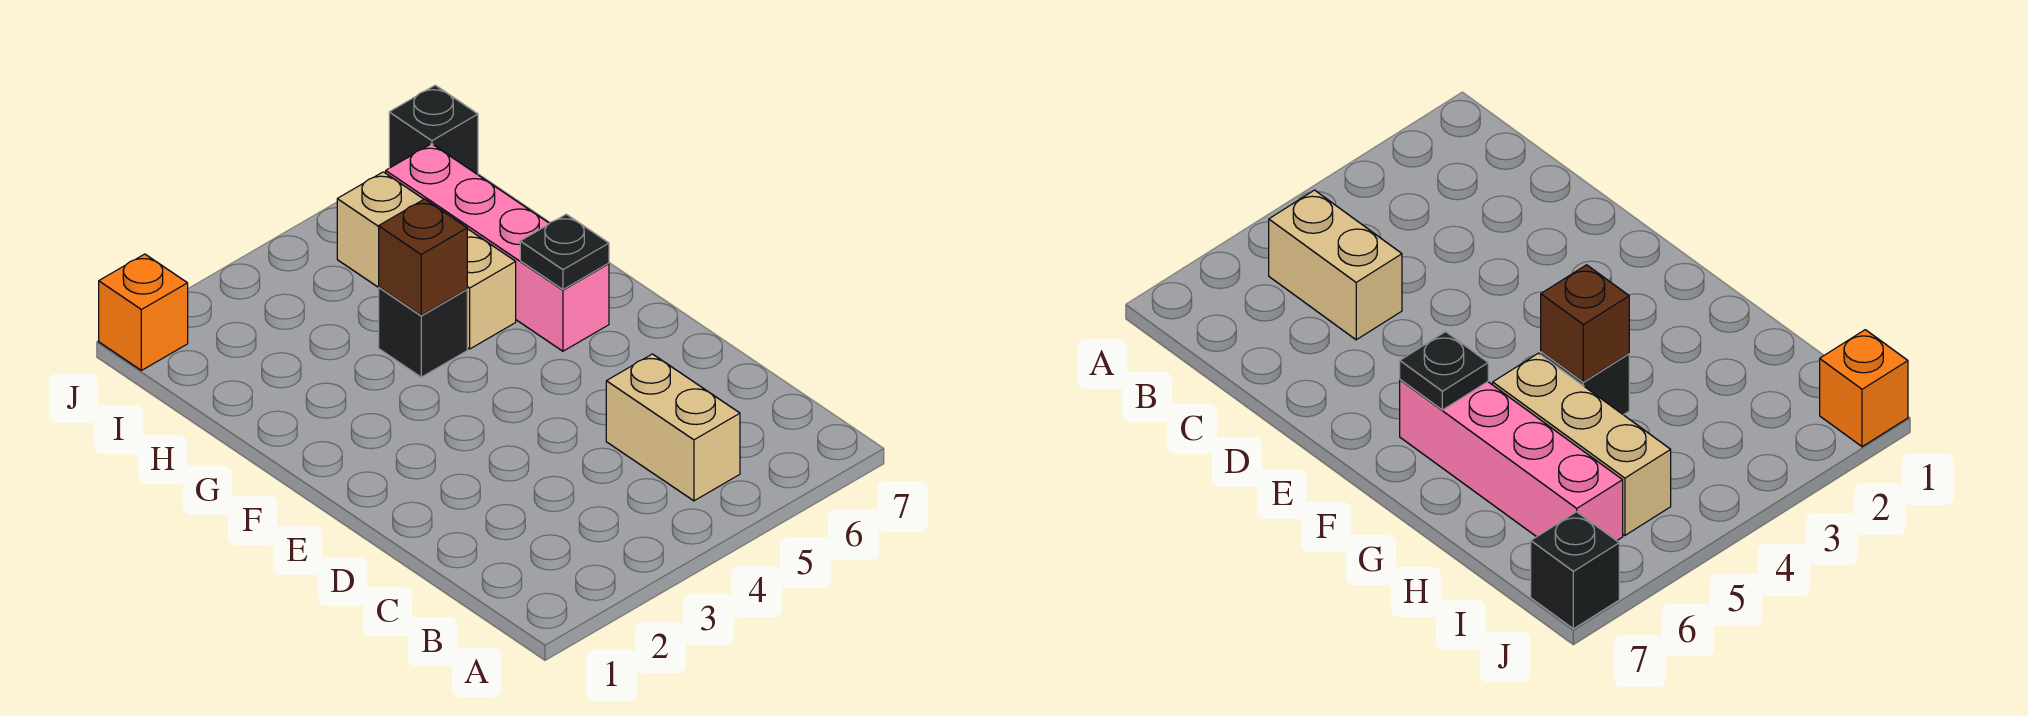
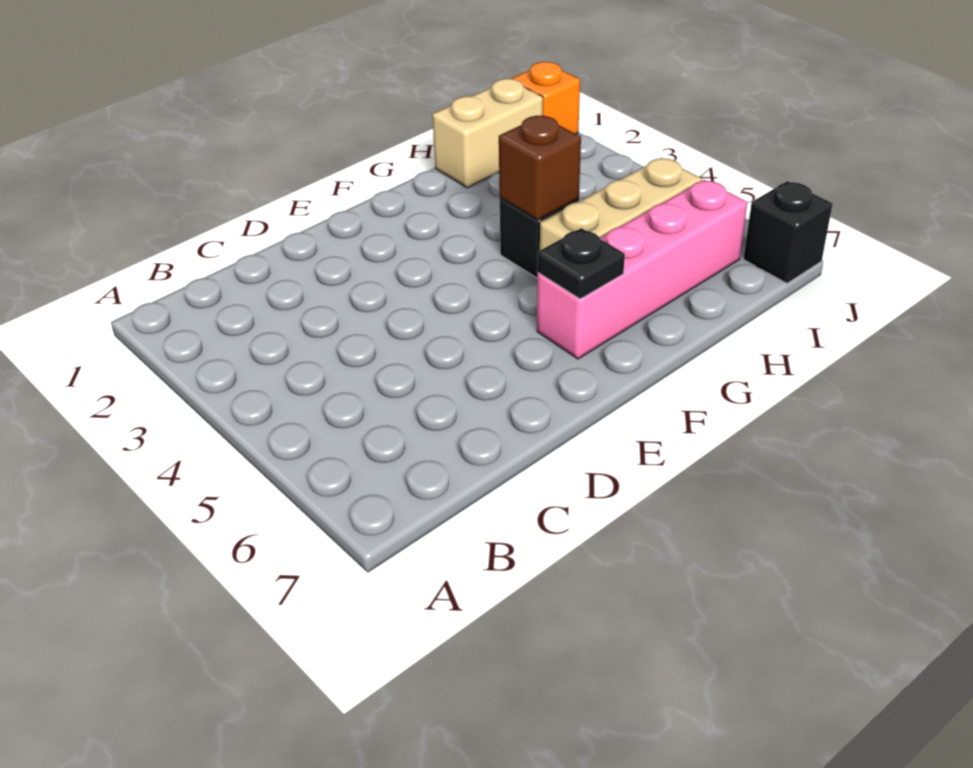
tan 1x2 brick [606,354,740,501] -> tan 1x2 brick moved to [432,79,543,188]

